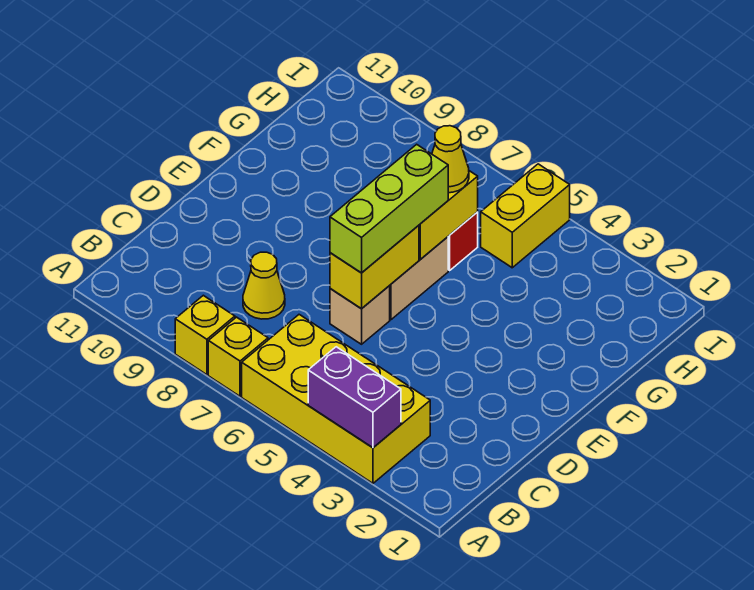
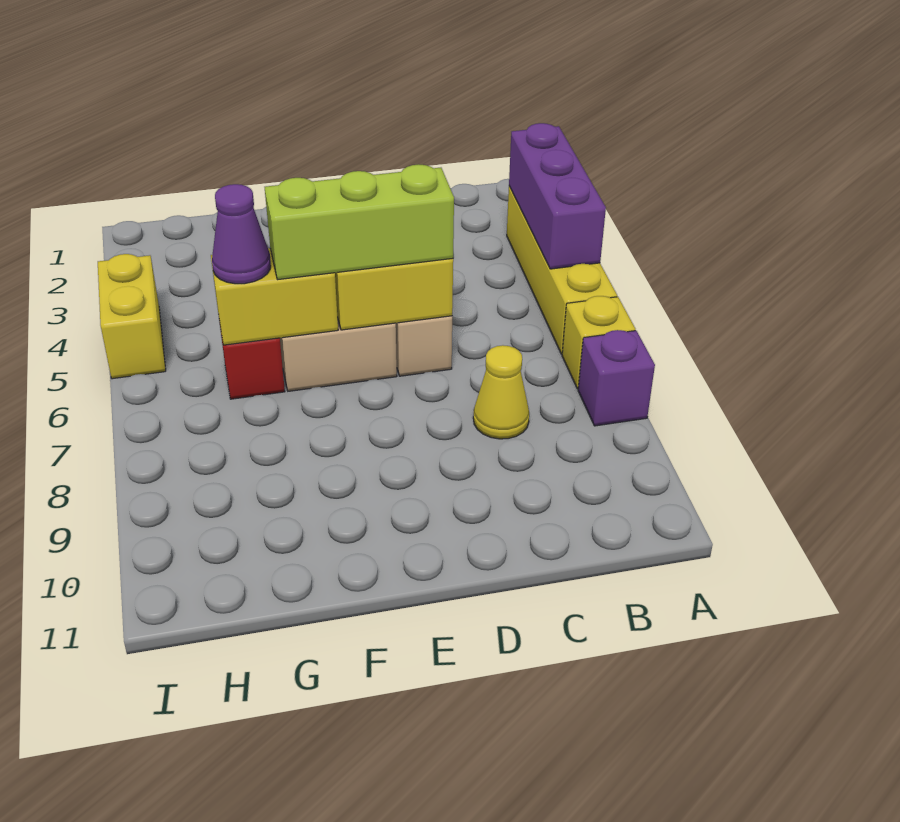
yellow 2x4 brick [242,315,430,483] -> yellow 1x4 brick [507,186,617,354]
purple 1x2 brick [308,347,401,448] -> purple 1x3 brick [509,123,606,269]
yellow 1x1 brick [175,295,235,375] -> purple 1x1 brick [578,330,655,426]
yellow 1x1 cone [432,126,469,193] -> purple 1x1 cone [212,184,271,284]
yellow 1x2 brick [481,164,570,268] -> yellow 1x2 brick turned to [98,254,166,379]

